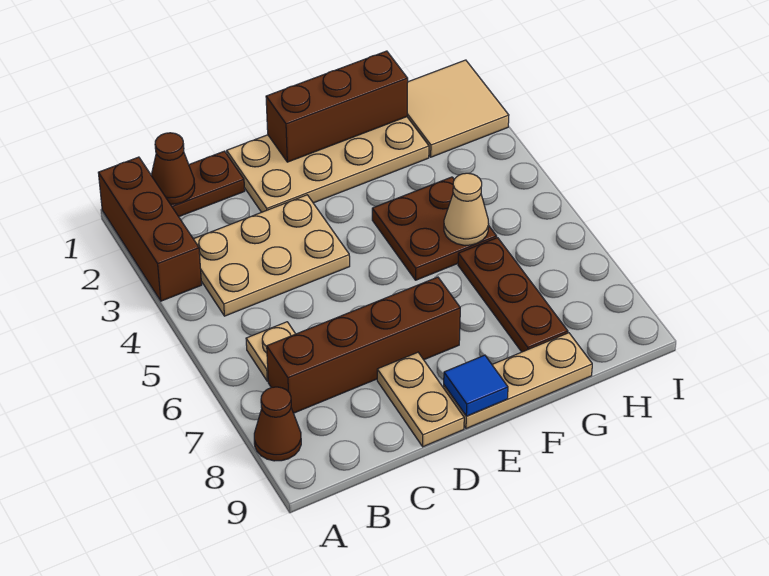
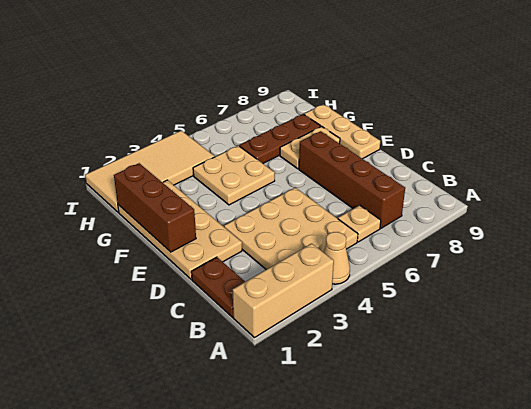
brown 1x3 brick [98,157,202,301] -> tan 1x3 brick [233,243,334,338]
brown 1x1 cone [254,387,301,461] -> none
brown 1x1 cone [151,133,195,204] -> none
tan 2x3 plate [194,195,350,316] -> tan 3x3 plate [224,188,358,269]
tan 1x2 plate [377,352,464,447] -> tan 1x2 plate moved to [280,126,340,169]
blue 1x1 tile [444,355,508,416] -> none
brown 2x2 plate [372,177,497,280] -> tan 2x2 plate [193,146,275,205]
tan 1x1 cone [444,173,489,245] -> tan 1x1 cone moved to [324,232,350,284]
tan 2x2 tile [407,60,509,157] -> tan 2x4 tile [85,131,215,212]

